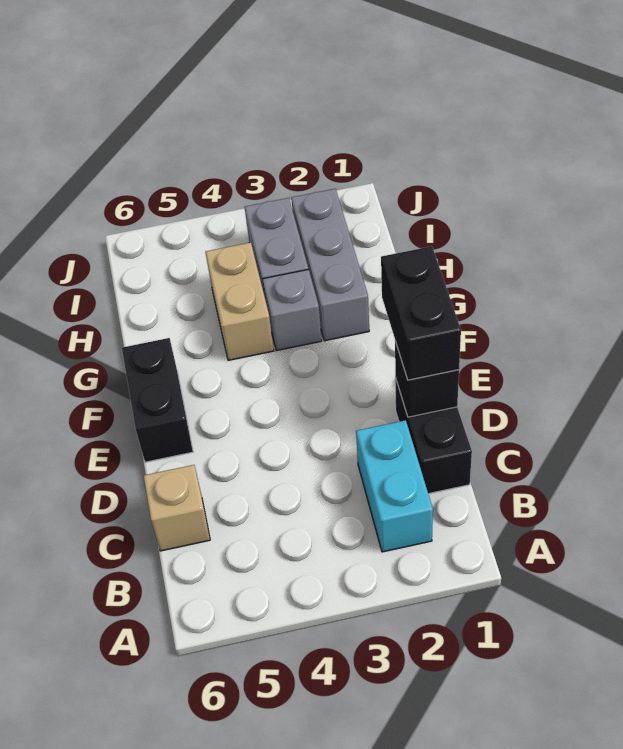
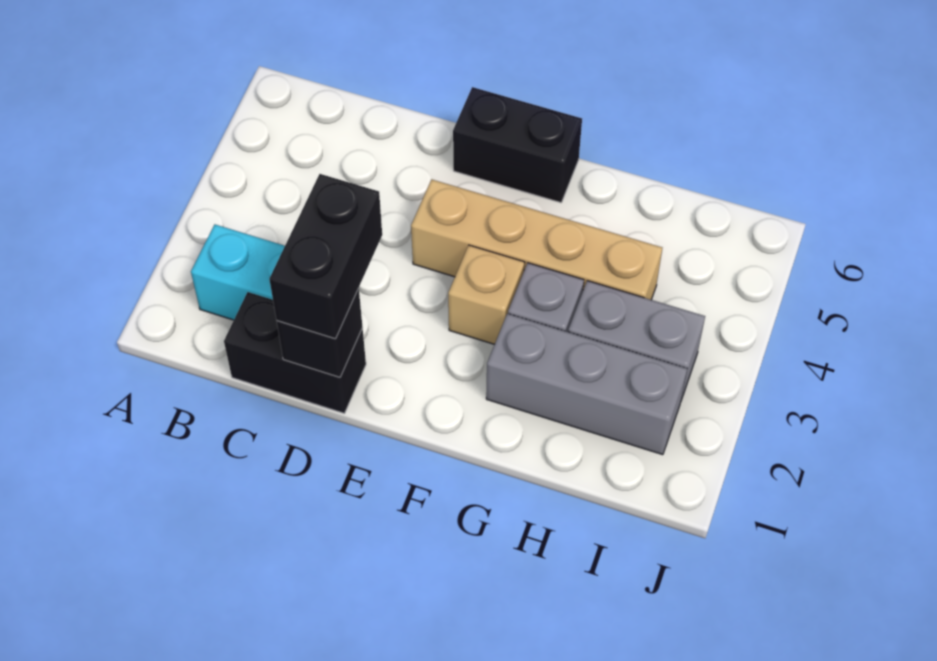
tan 1x1 brick [144,465,210,551] -> tan 1x1 brick moved to [448,245,525,344]
black 1x2 brick [381,246,461,380] -> black 1x2 brick turned to [269,174,382,339]
tan 1x2 brick [206,242,274,360] -> tan 1x4 brick [411,179,662,300]

